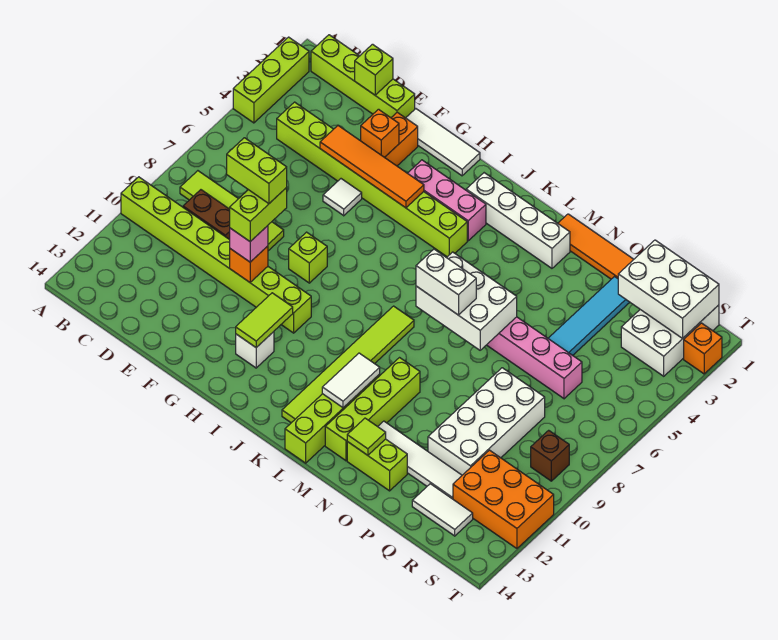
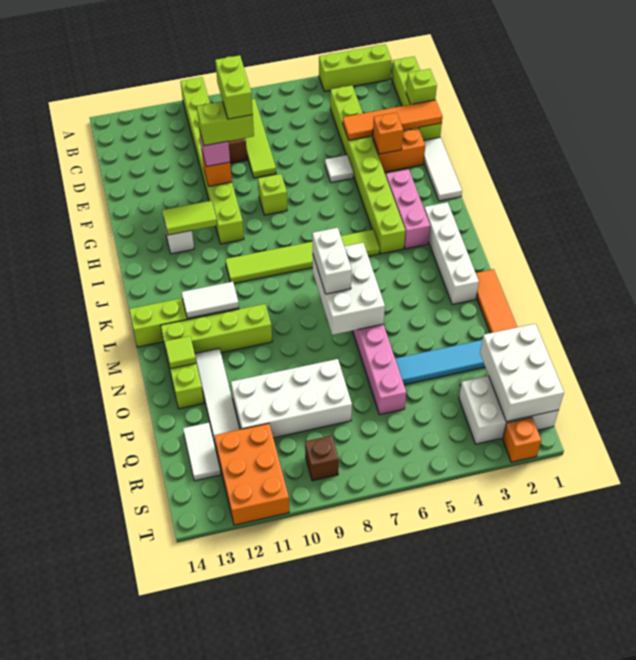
orange 1x4 tile [320,126,424,208] -> orange 1x4 tile turned to [343,100,443,140]
lime 1x6 tile [282,306,414,423] -> lime 1x6 tile moved to [225,230,380,283]

